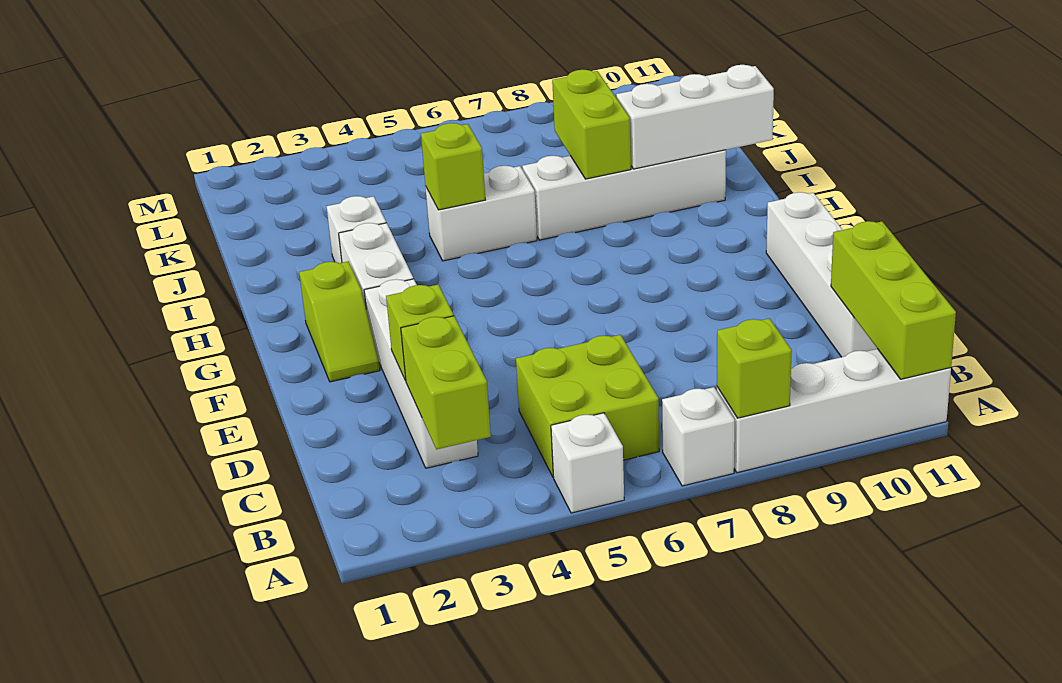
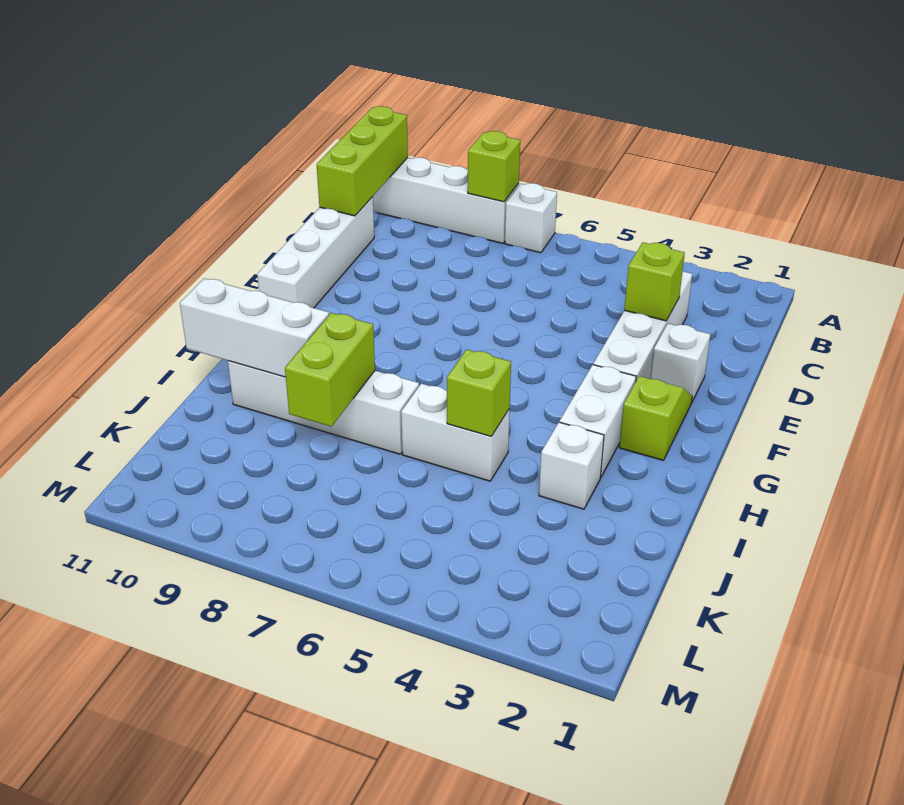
white 1x1 brick [551,413,624,513] -> white 1x1 brick moved to [651,323,710,403]
lime 1x2 brick [401,316,491,449] -> none
lime 2x2 brick [516,335,659,476] -> none

